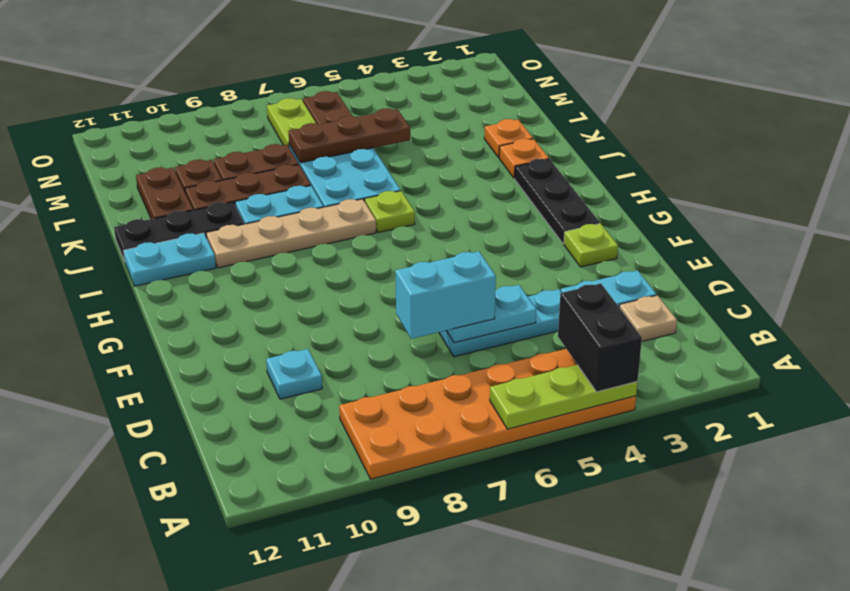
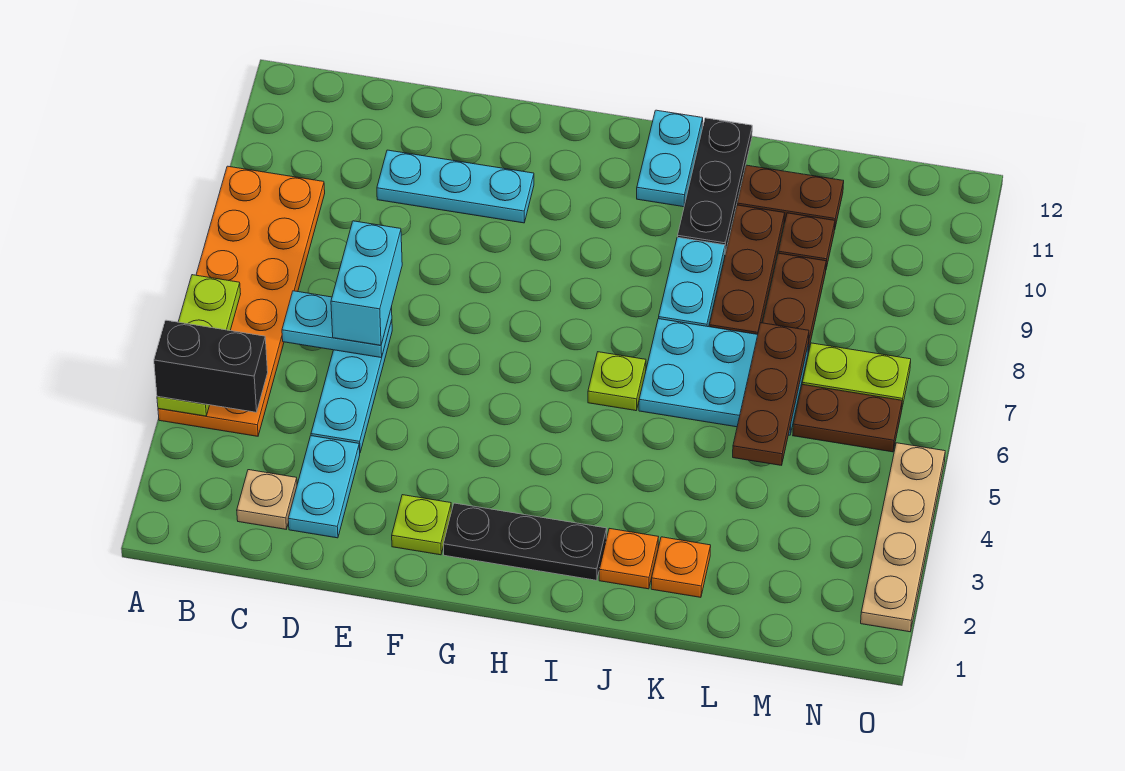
cyan 1x2 plate [446,285,536,343] -> cyan 1x2 plate turned to [282,291,392,358]
cyan 1x1 plate [266,349,322,399] -> cyan 1x3 plate [377,150,534,223]
tan 1x4 plate [206,199,376,268] -> tan 1x4 plate moved to [861,443,945,632]

